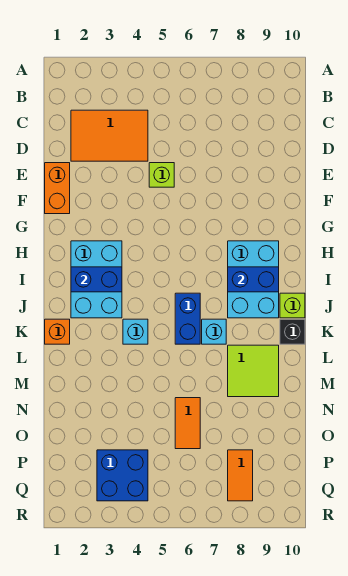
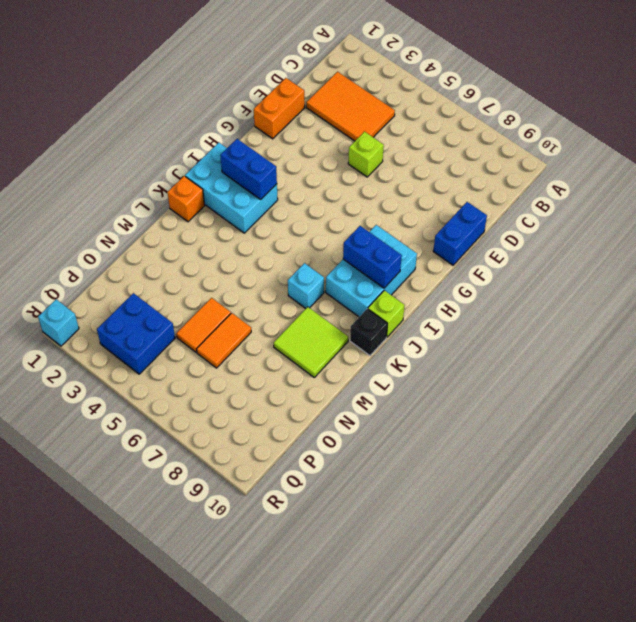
cyan 2x3 brick [71,241,122,318] -> cyan 2x3 brick turned to [185,143,278,233]
blue 1x2 brick [175,293,200,344] -> blue 1x2 brick moved to [433,202,487,265]
cyan 1x1 brick [123,319,148,344] -> cyan 1x1 brick moved to [38,299,79,346]
orange 1x2 tile [228,450,253,501] -> orange 1x2 tile moved to [176,298,231,352]

